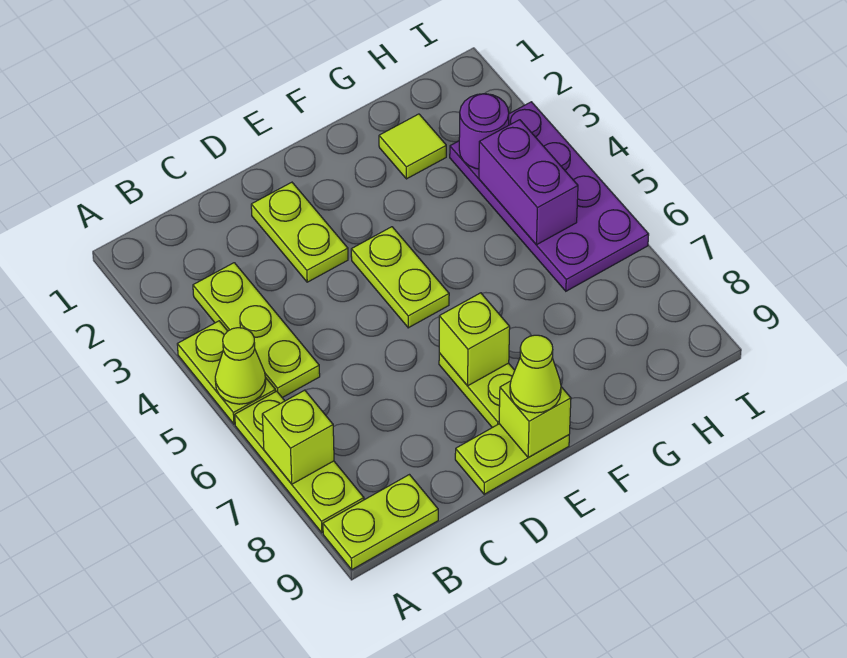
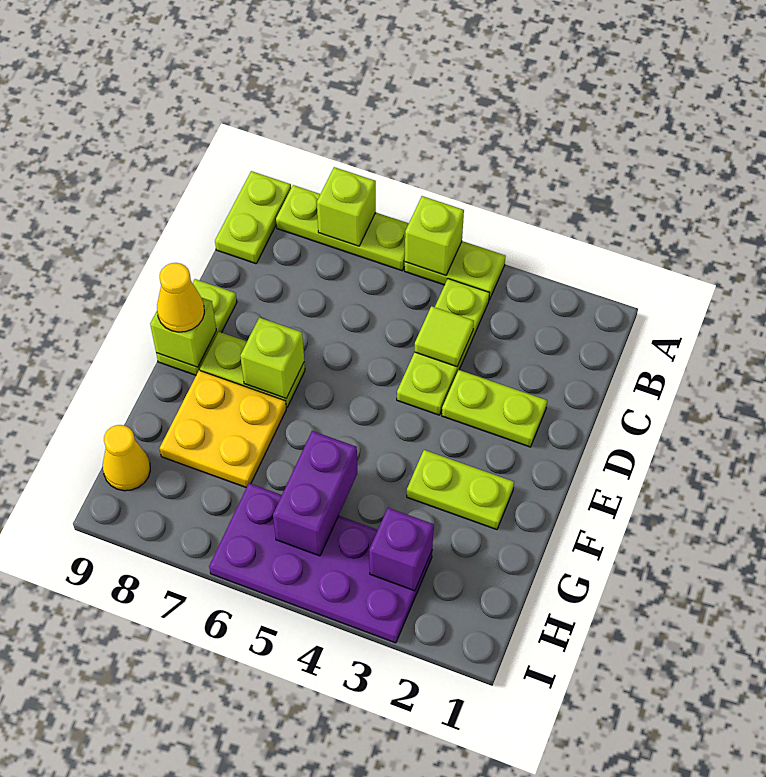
lime 1x1 cone [215,328,266,404] -> lime 1x1 brick [405,196,464,275]
lime 1x3 plate [193,263,320,398] -> lime 1x3 plate turned to [397,279,489,415]
lime 1x2 plate [351,227,449,328] -> lime 1x2 plate moved to [407,450,514,530]
lime 1x1 cone [510,335,561,413] -> yellow 1x1 cone [157,263,204,332]
none -> yellow 2x2 plate [160,370,286,488]
lime 1x1 tile [379,114,446,179] -> lime 1x1 tile moved to [414,306,474,367]
purple 1x1 round brick [459,94,509,169] -> purple 1x1 brick [369,508,434,591]
purple 1x2 brick [479,120,578,245] -> purple 1x2 brick turned to [273,431,357,556]
none -> yellow 1x1 cone [103,425,150,491]

